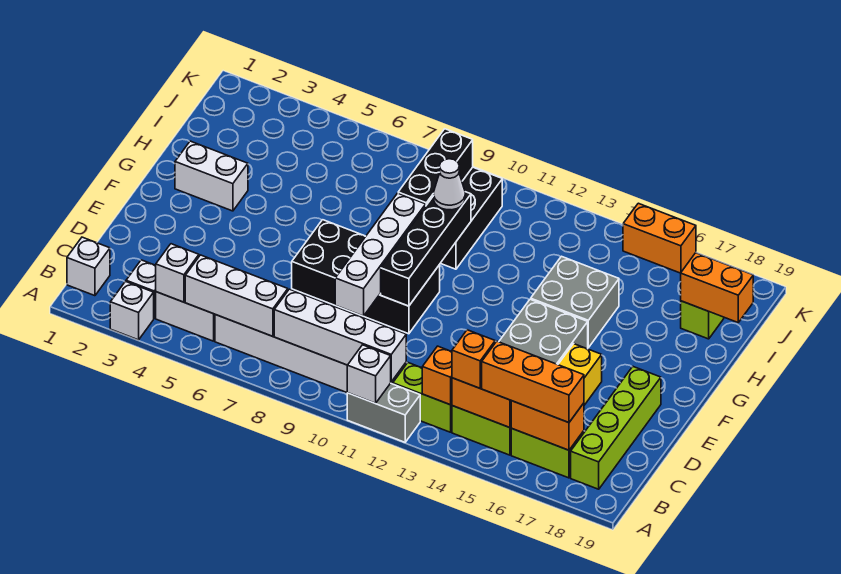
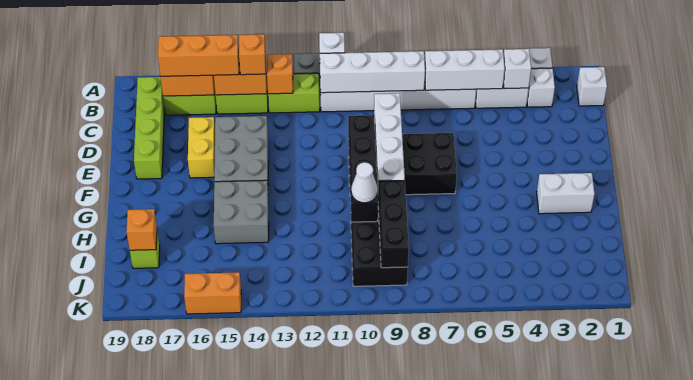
orange 1x2 brick [681,253,753,322] -> orange 1x1 brick [127,209,157,250]

